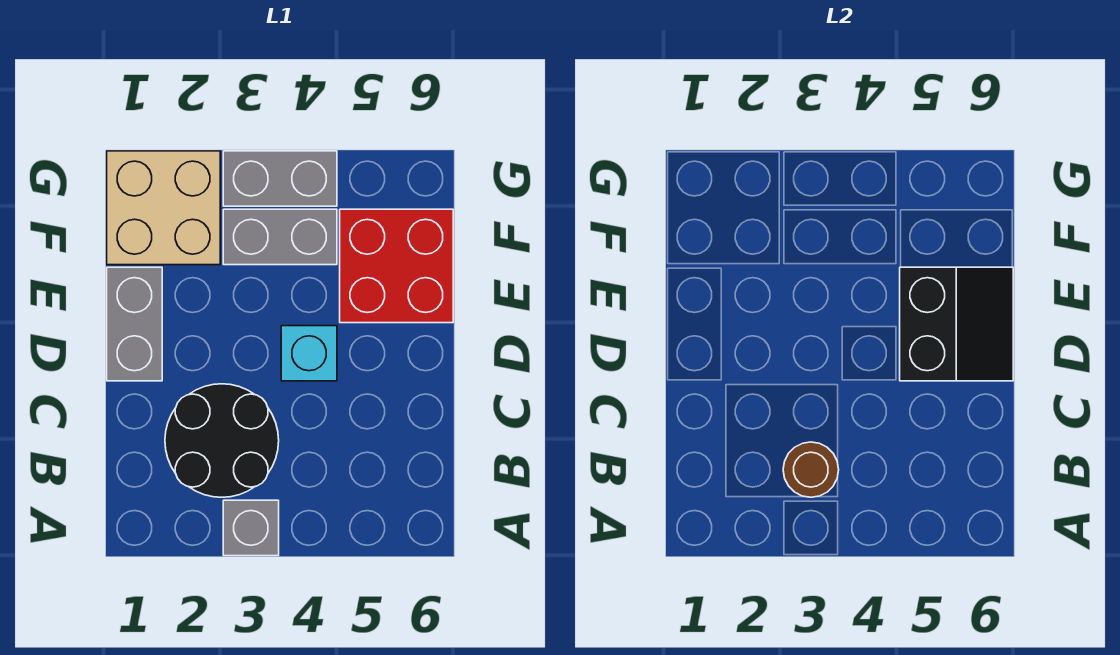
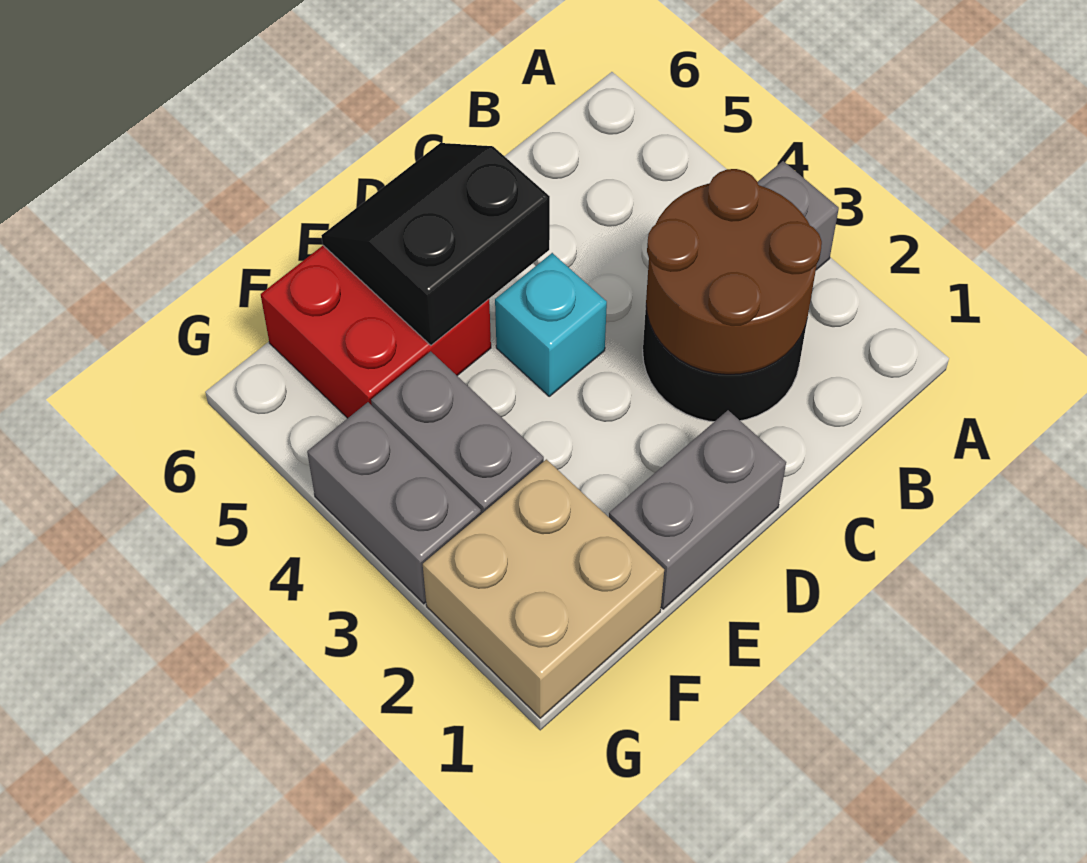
brown 1x1 round brick [783,442,839,497] -> brown 2x2 round brick [646,169,822,374]

